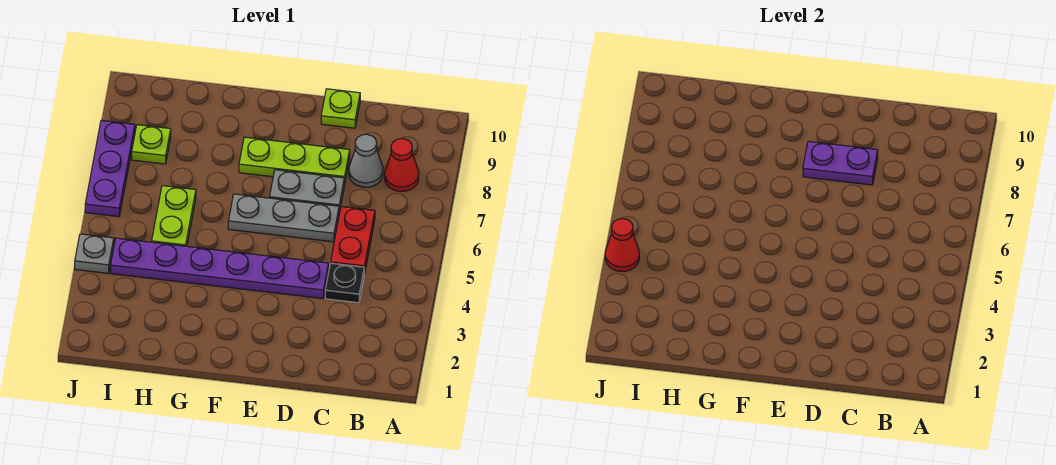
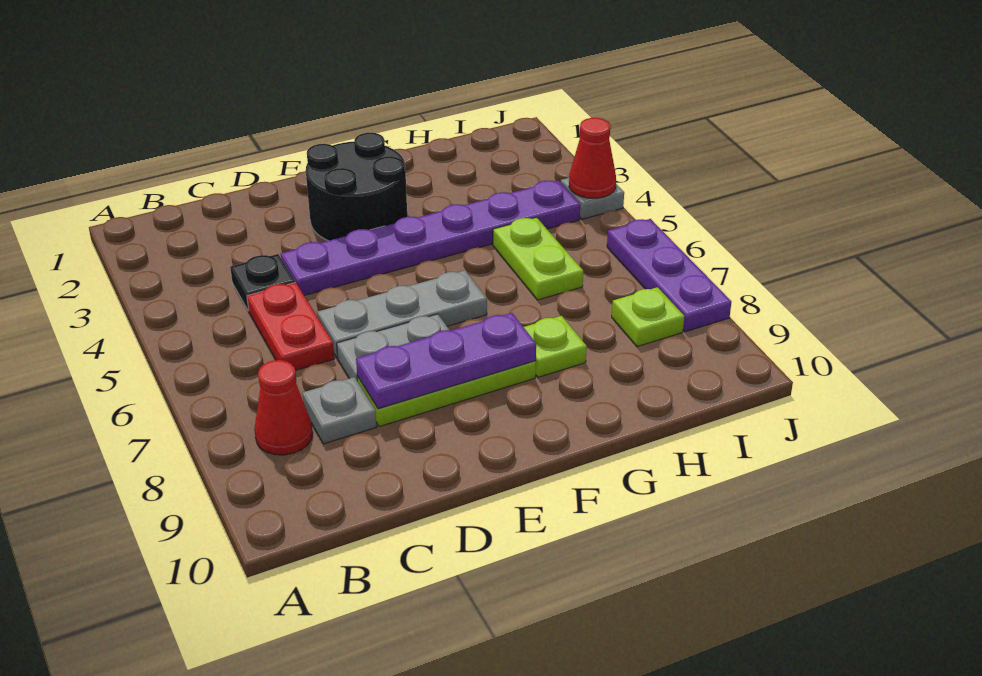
grey 1x1 cone [349,134,383,187] -> grey 1x1 plate [302,377,376,444]
purple 1x2 plate [803,141,878,185] -> purple 1x3 plate [356,313,536,409]
lime 1x1 plate [321,89,360,128] -> lime 1x1 plate moved to [524,316,587,377]
none -> black 2x2 round brick [306,133,407,241]

